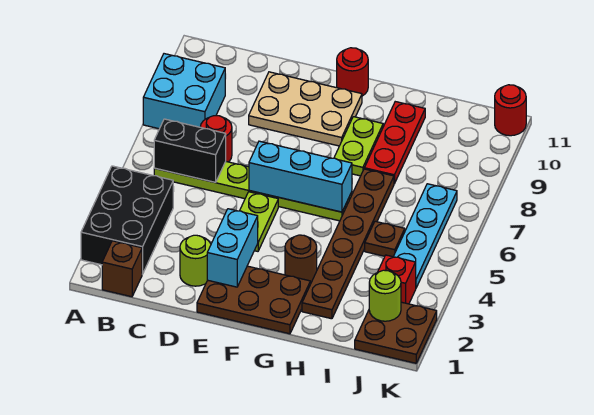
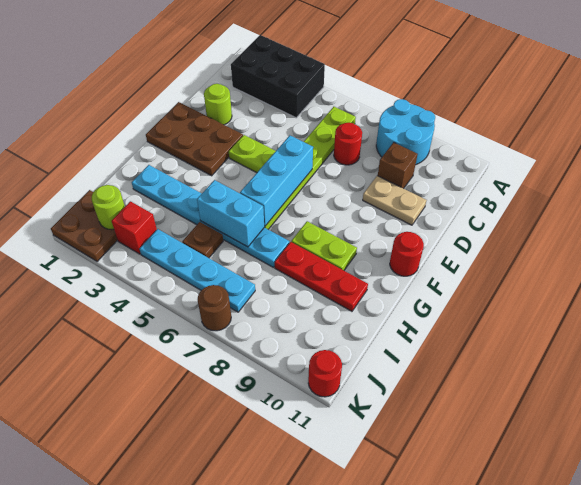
cyan 2x2 brick [143,54,225,129] -> cyan 2x2 round brick [376,99,435,164]
brown 1x1 brick [102,241,142,297] -> brown 1x1 brick moved to [378,142,418,189]
black 1x2 brick [154,119,226,182] -> none
tan 2x3 plate [249,72,362,146] -> tan 1x2 plate [363,176,426,225]
brown 2x3 plate [197,266,310,334] -> brown 2x3 plate turned to [146,102,243,176]
cyan 1x2 brick [207,209,258,287] -> cyan 1x2 brick moved to [197,180,264,247]
brown 1x1 round brick [285,235,317,284] -> brown 1x1 round brick moved to [198,285,231,331]
brown 1x6 plate [302,169,394,319] -> cyan 1x6 plate [132,165,289,268]

